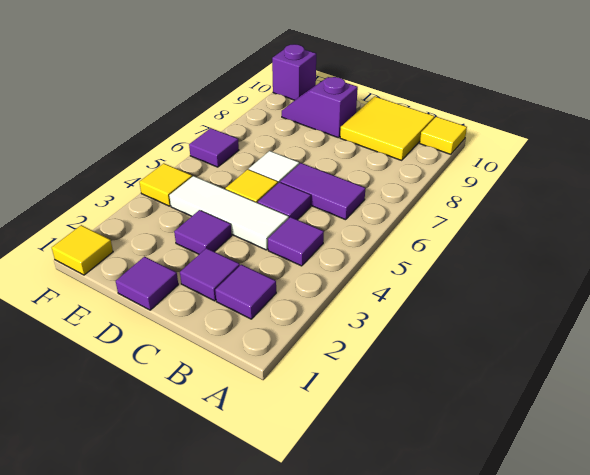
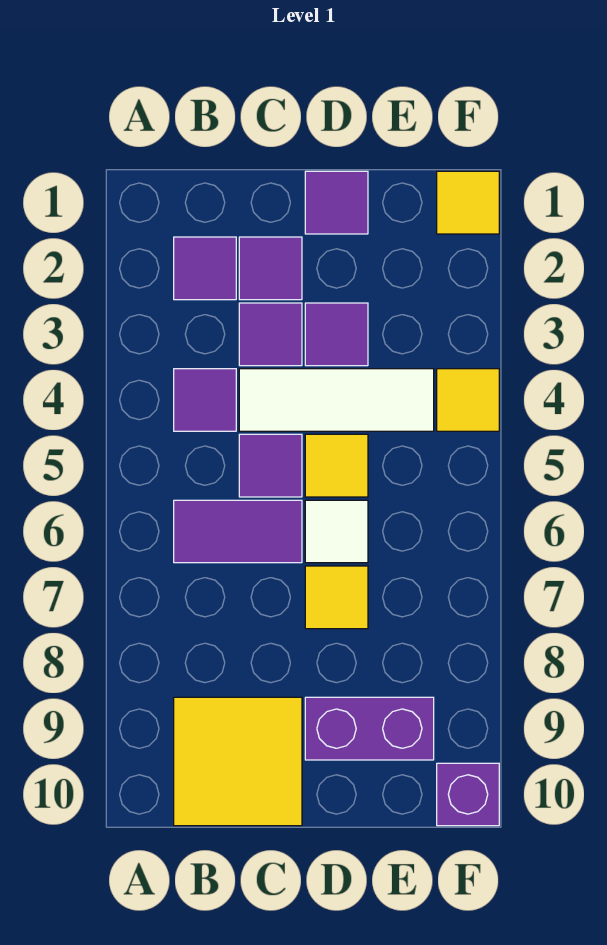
yellow 1x1 tile [420,117,467,154] -> yellow 1x1 tile moved to [305,566,368,629]
purple 1x2 slope [282,77,358,138] -> purple 1x2 brick [305,697,434,760]
purple 1x1 tile [189,128,239,167] -> purple 1x1 tile moved to [239,303,302,366]

